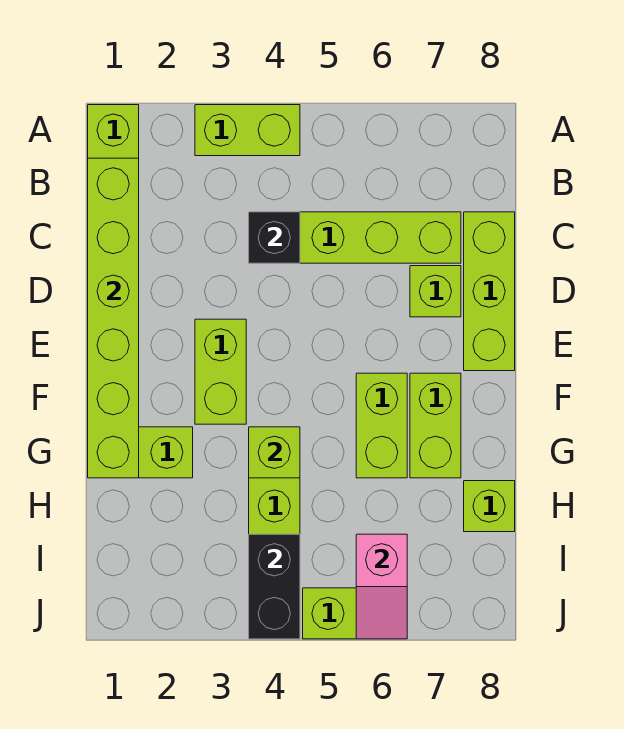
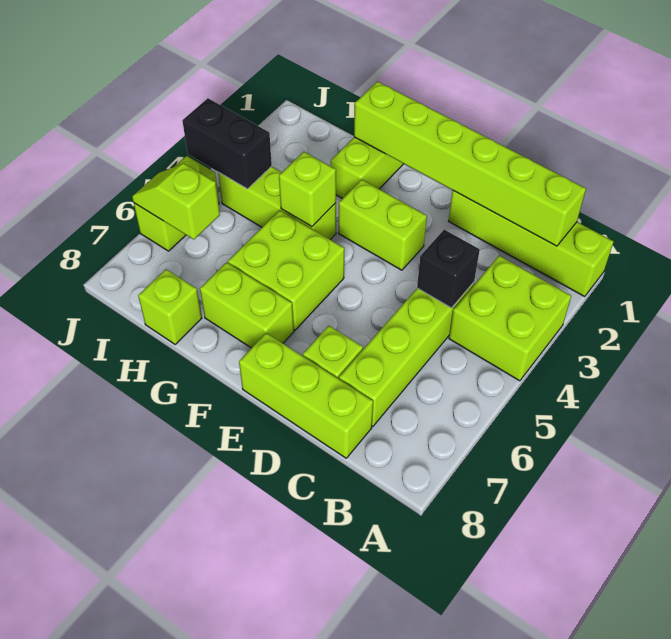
lime 1x2 brick [195,105,300,156] -> lime 2x2 brick [449,256,571,381]
lime 1x2 brick [356,373,407,478] -> lime 2x2 brick [228,210,344,331]
pink 1x2 slope [356,534,407,639] -> lime 1x2 slope [132,164,220,239]

